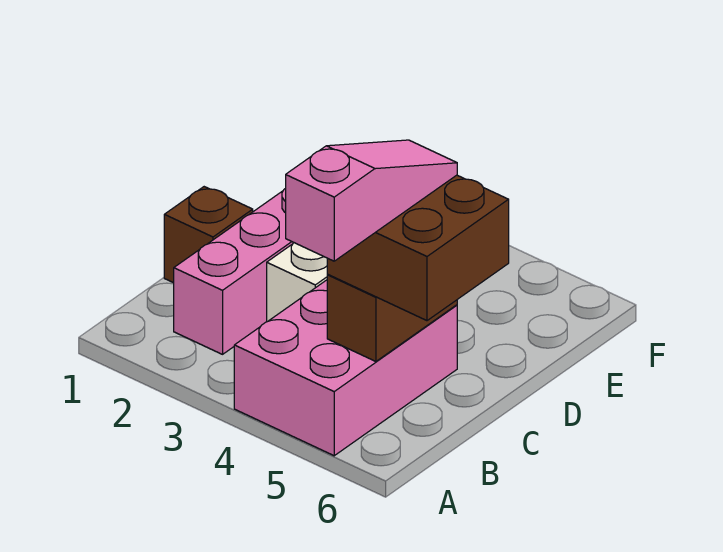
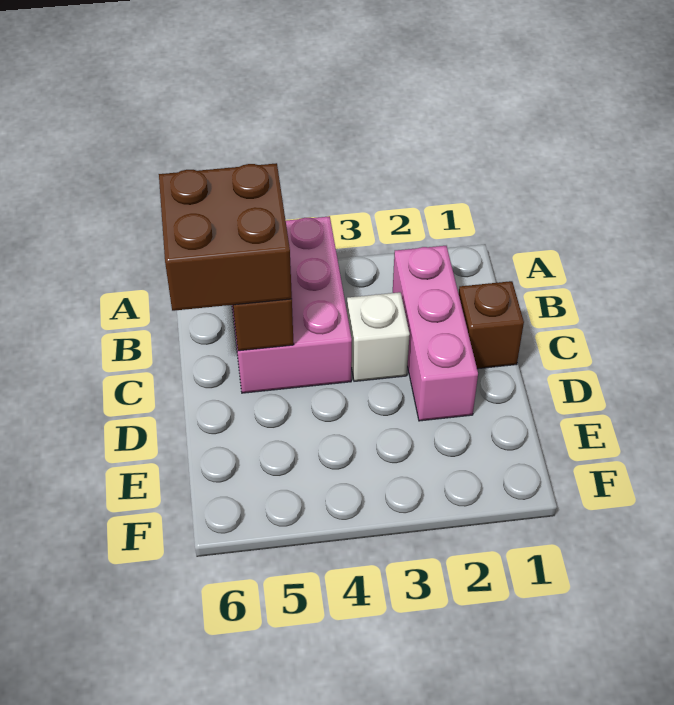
pink 1x3 slope [286,140,457,261] -> none

